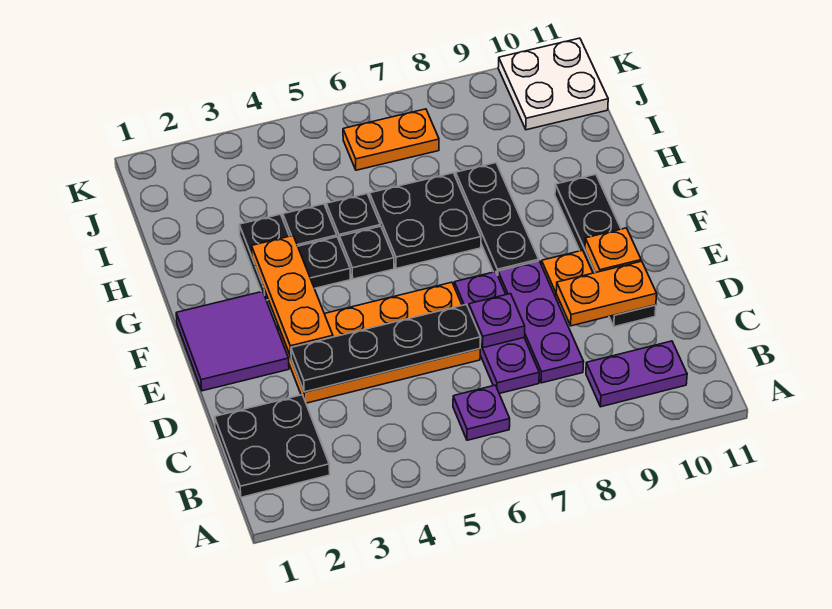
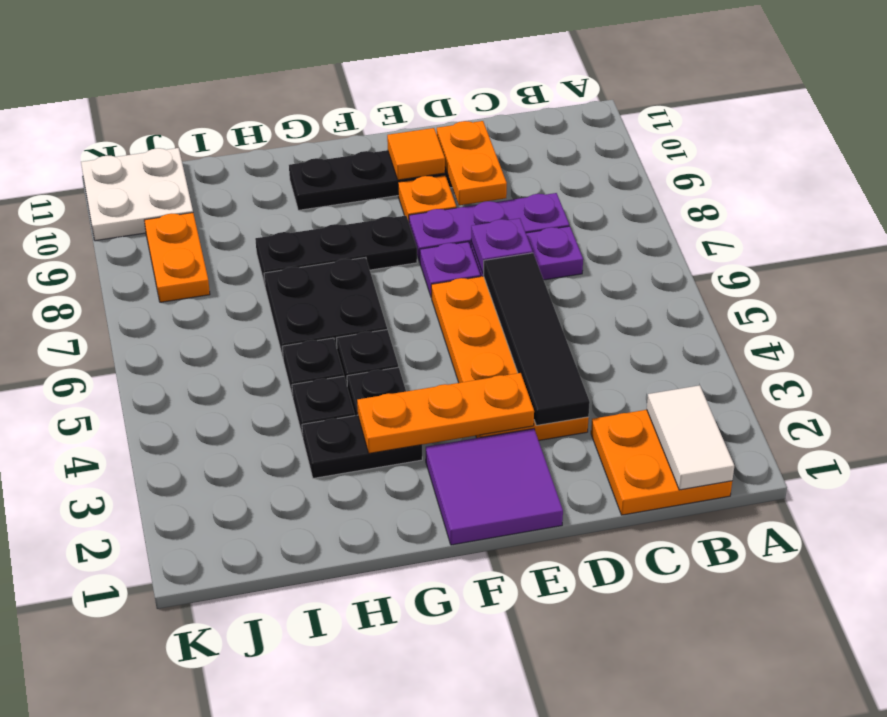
black 2x2 plate [215,395,330,497] -> orange 2x2 plate [591,410,732,515]
none -> white 1x2 tile [647,385,734,490]
purple 1x1 plate [453,385,510,440] -> none
purple 1x2 plate [586,341,687,407] -> none
black 1x4 plate [291,304,481,392] -> black 1x4 tile [483,253,590,425]
orange 1x1 plate [585,228,641,273] -> orange 1x1 tile [387,128,445,180]
orange 1x2 plate [343,109,439,170] -> orange 1x2 plate moved to [144,213,210,302]

